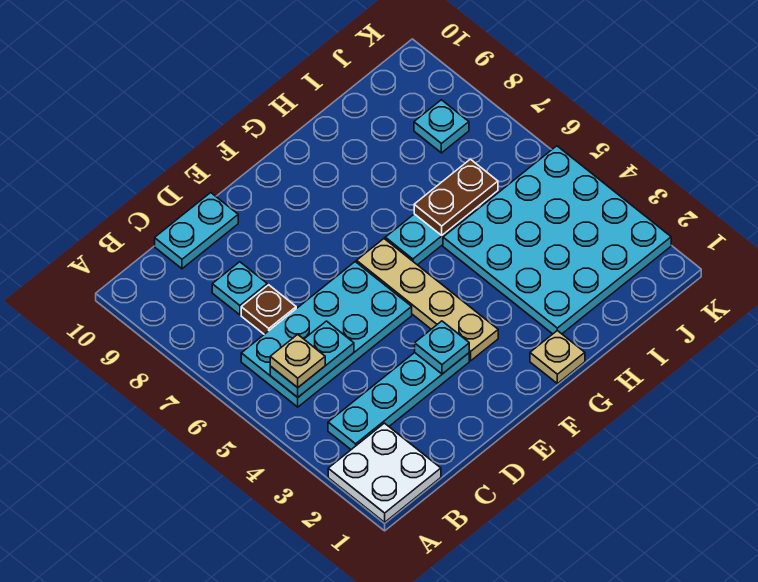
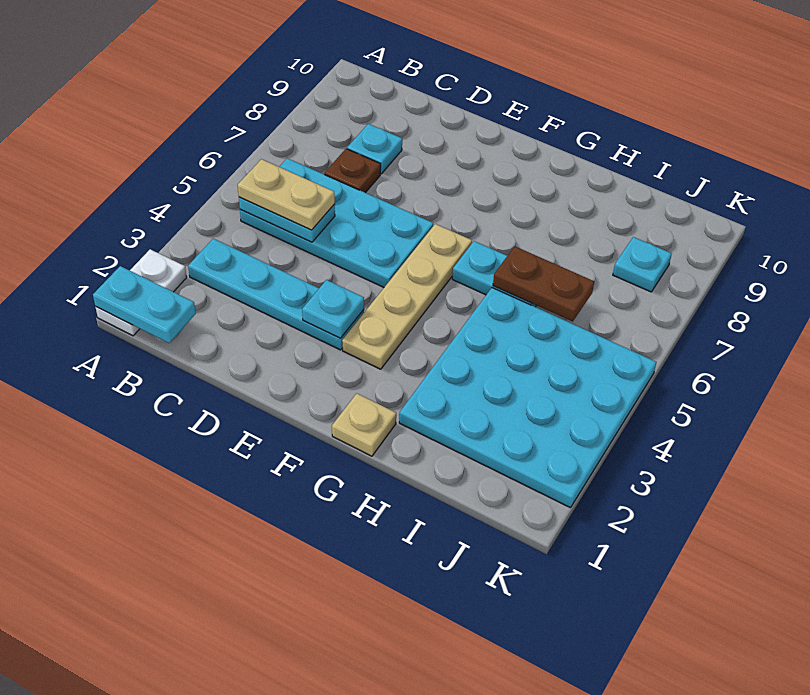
white 2x2 plate [328,423,441,522] -> white 1x2 plate [96,249,187,336]
tan 1x1 plate [270,334,325,388] -> tan 1x2 plate [238,159,335,230]
cyan 1x2 plate [155,193,238,269] -> cyan 1x2 plate moved to [93,266,196,343]

